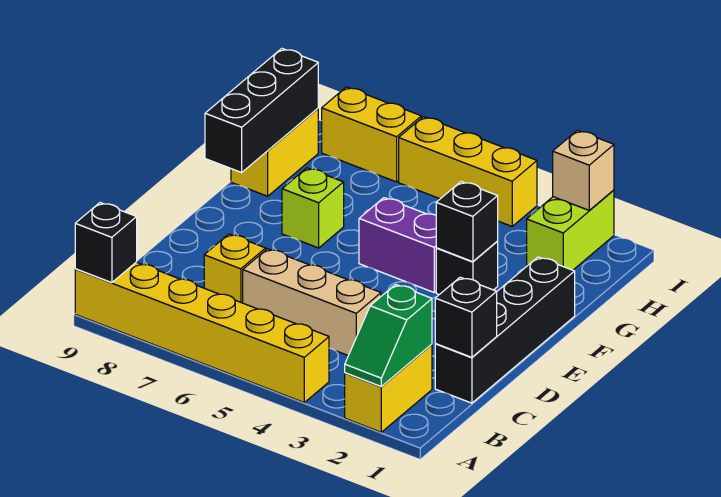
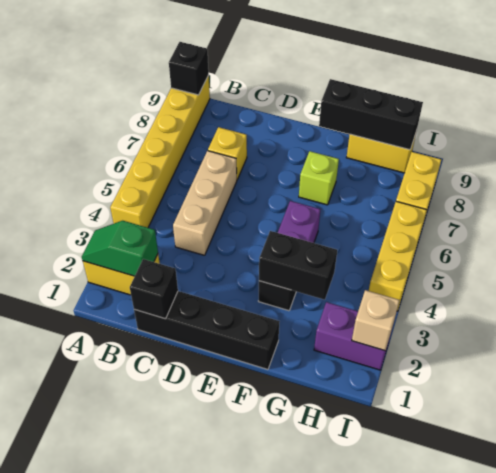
black 1x1 brick [436,182,498,262] -> black 1x2 brick [259,231,337,300]
lime 1x2 brick [527,190,614,270] -> purple 1x2 brick [314,302,393,370]

